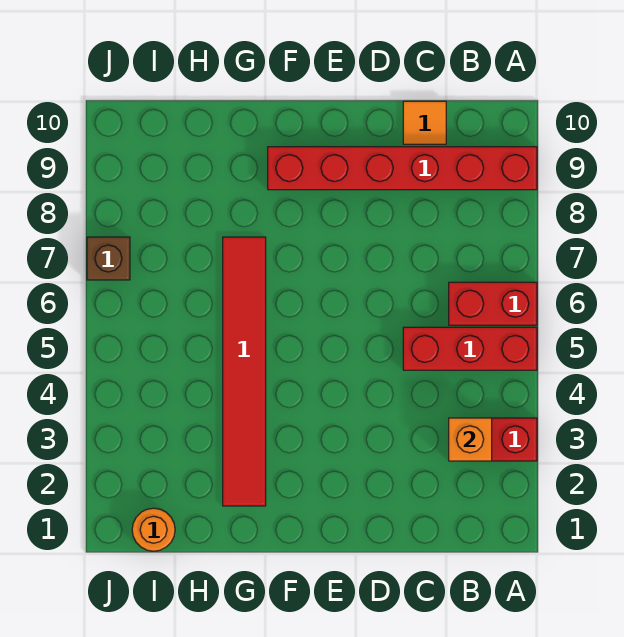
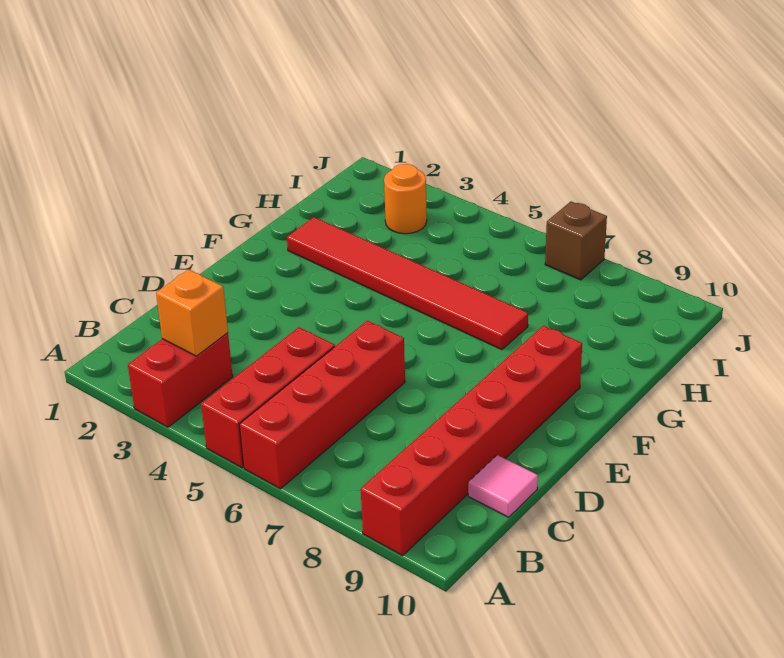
red 1x2 brick [449,282,537,325] -> red 1x4 brick [239,321,405,489]
orange 1x1 tile [403,101,446,144] -> pink 1x1 tile [468,455,538,517]
orange 1x1 round brick [132,508,175,551] -> orange 1x1 round brick moved to [384,164,427,234]

